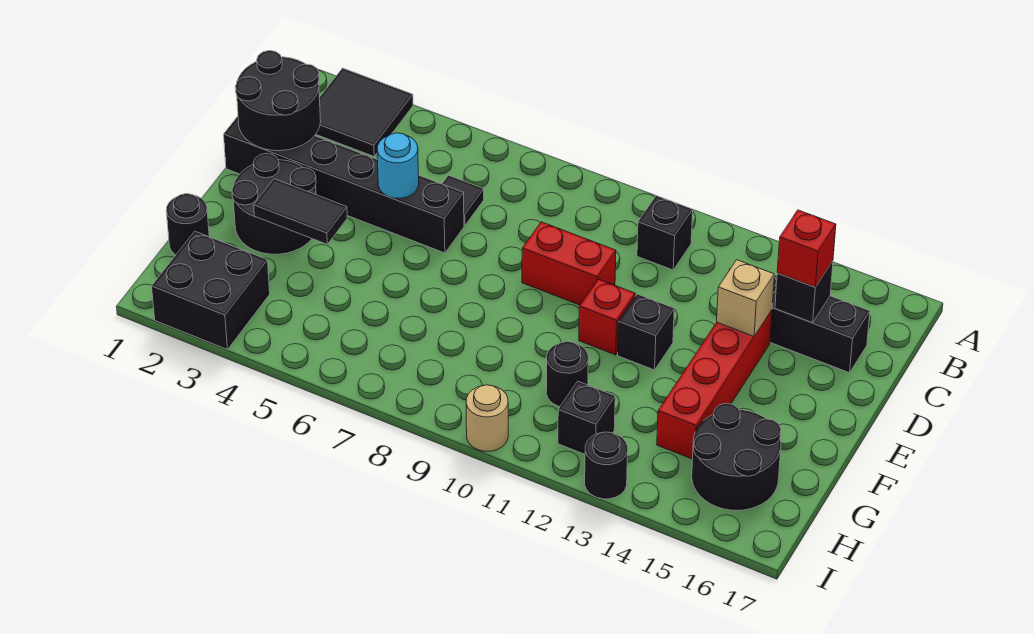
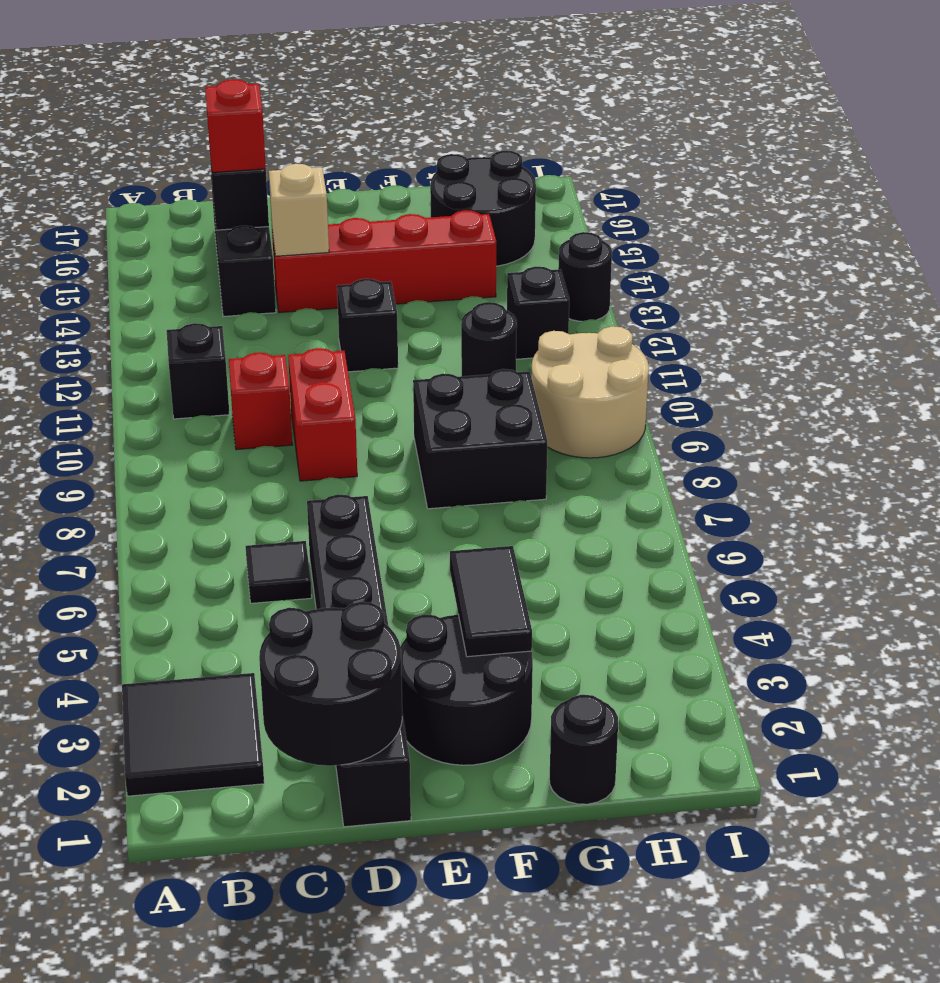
cyan 1x1 round brick [377,133,419,198] -> none
red 1x1 brick [579,279,635,355] -> red 1x1 brick moved to [229,353,292,450]
black 2x2 brick [152,231,270,350] -> black 2x2 brick moved to [413,369,547,509]
tan 1x1 round brick [466,385,508,451] -> tan 2x2 round brick [531,326,649,458]

